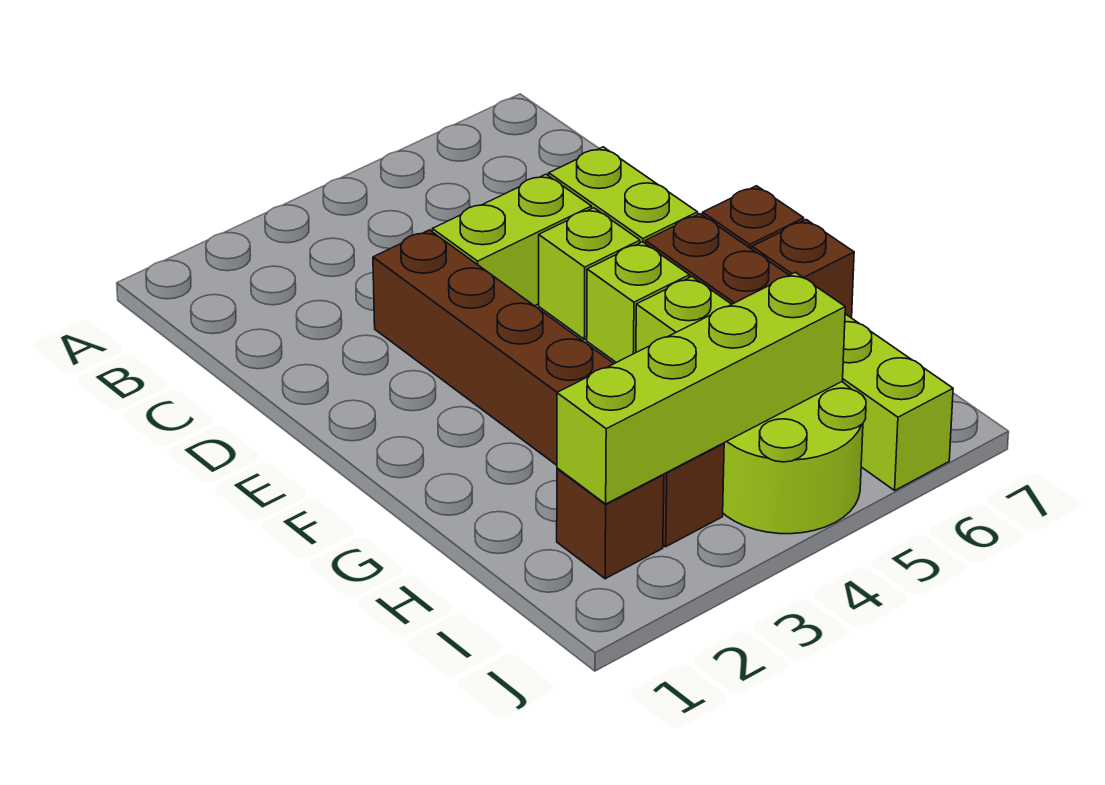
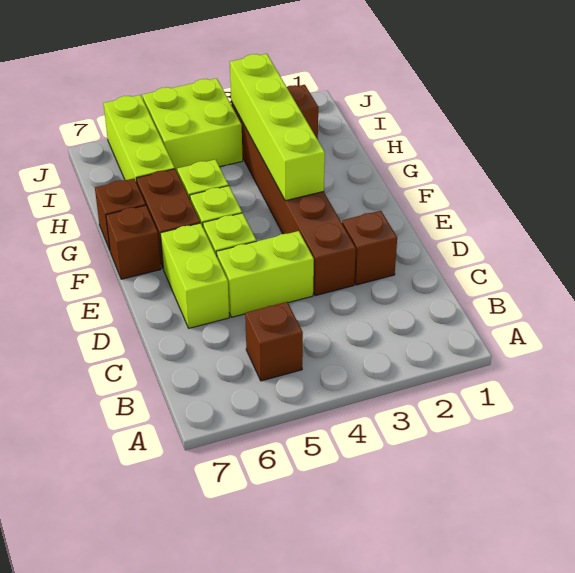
none -> brown 1x1 brick [245,302,303,381]
none -> brown 1x1 brick [342,211,397,285]
lime 1x4 brick [557,272,845,504] -> lime 1x4 brick turned to [230,54,325,201]
lime 2x2 round brick [723,382,866,534] -> lime 2x2 brick [142,78,243,173]

